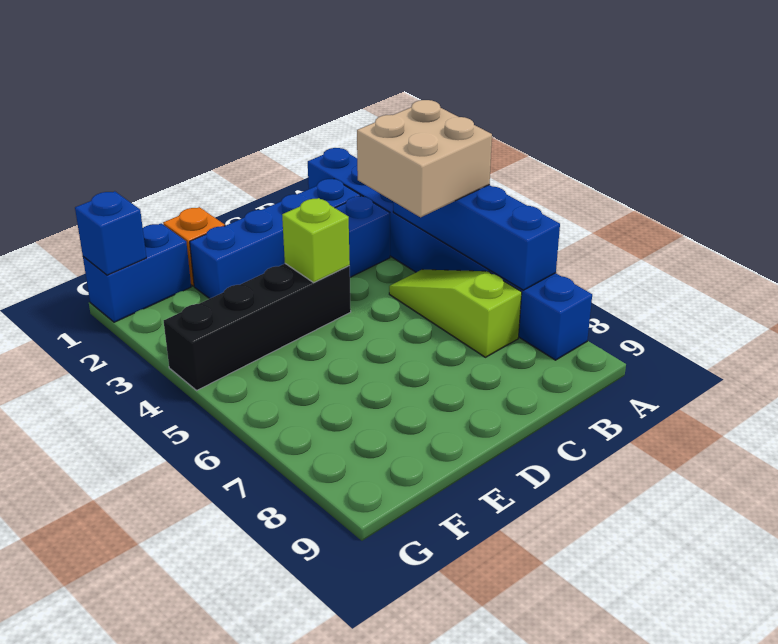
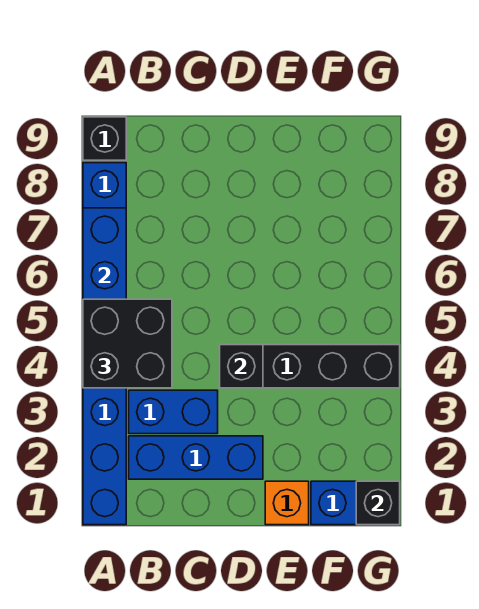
tan 2x2 brick [357,100,492,217] -> black 2x2 brick [83,299,172,388]
none -> black 1x1 brick [83,117,126,160]
blue 1x4 brick [190,179,361,299] -> blue 1x3 brick [129,436,263,479]
lime 1x3 slope [389,269,522,357] -> none
lime 1x1 brick [282,198,350,282] -> black 1x1 brick [220,345,263,388]
blue 1x1 brick [75,191,146,275] -> black 1x1 brick [356,481,400,525]

